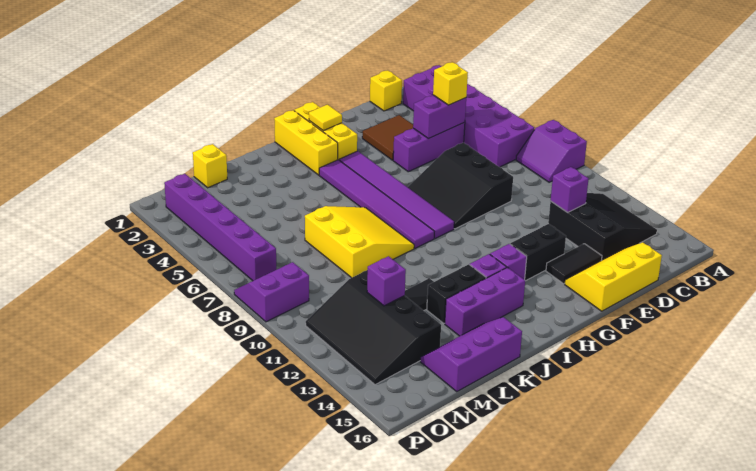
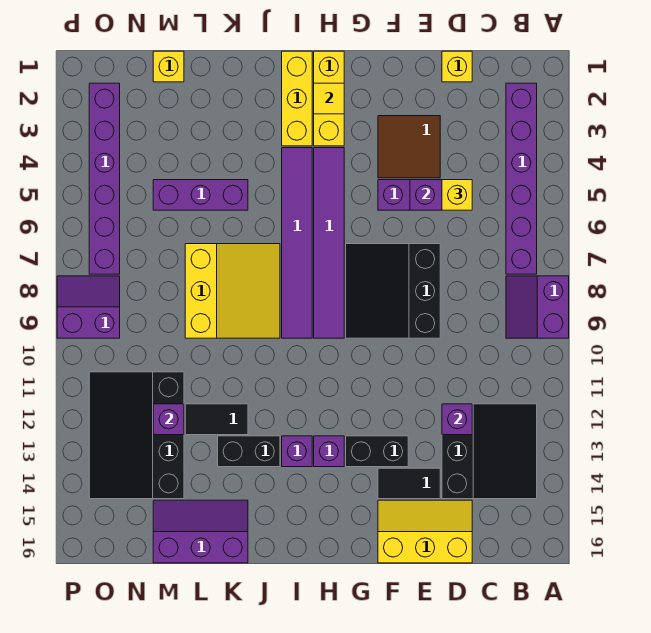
purple 2x6 brick [403,65,534,167] -> purple 1x6 brick [506,83,537,274]
purple 1x3 brick [445,267,525,336] -> purple 1x3 brick moved to [153,180,248,210]

